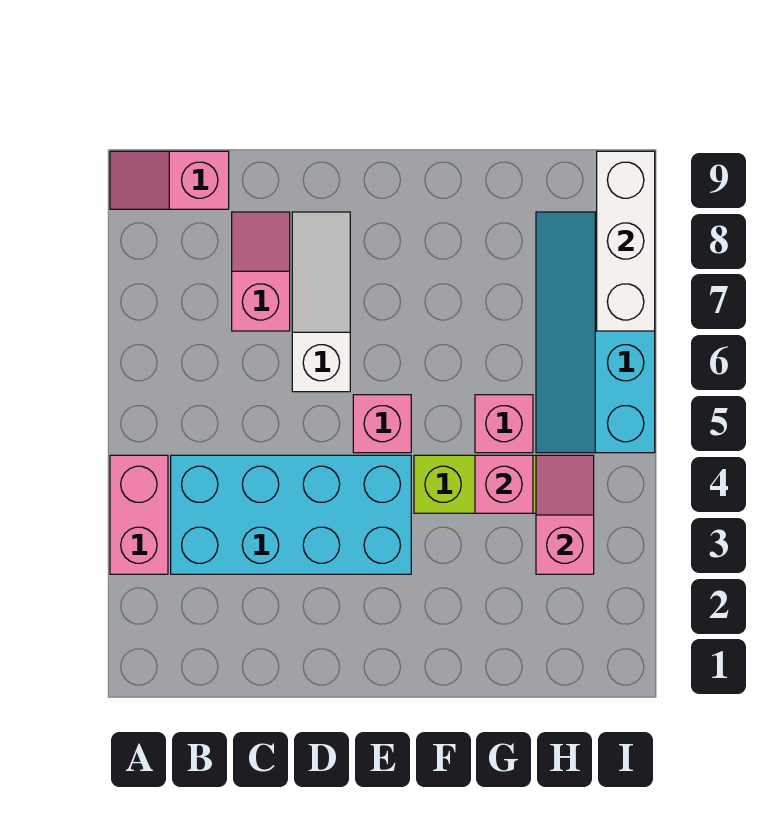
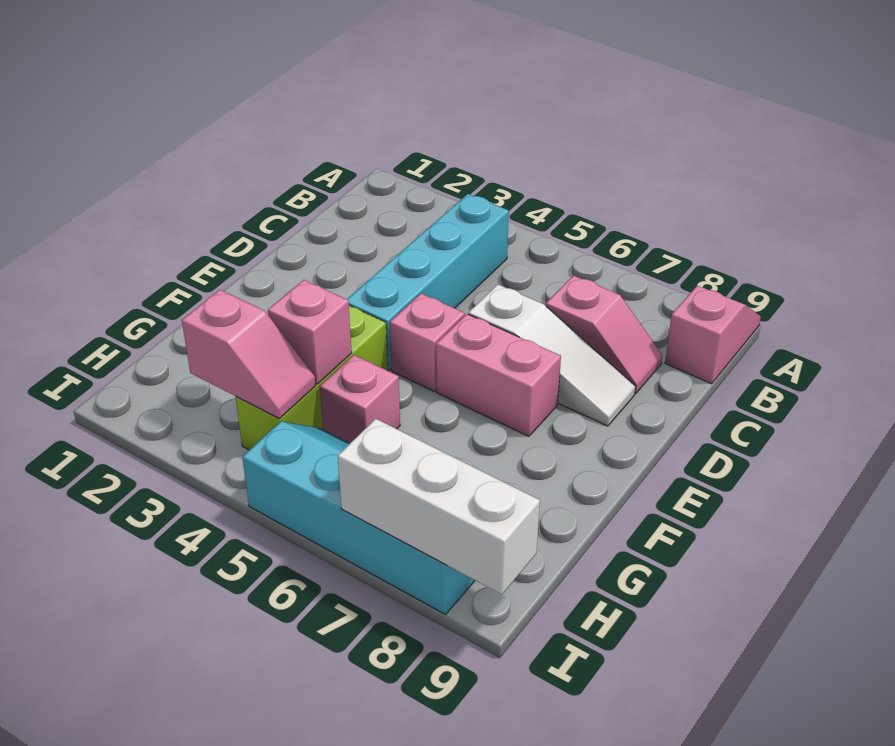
pink 1x2 brick [110,455,168,574] -> pink 1x2 brick moved to [436,314,561,436]
cyan 2x4 brick [171,455,411,574] -> cyan 1x4 brick [347,194,509,370]

